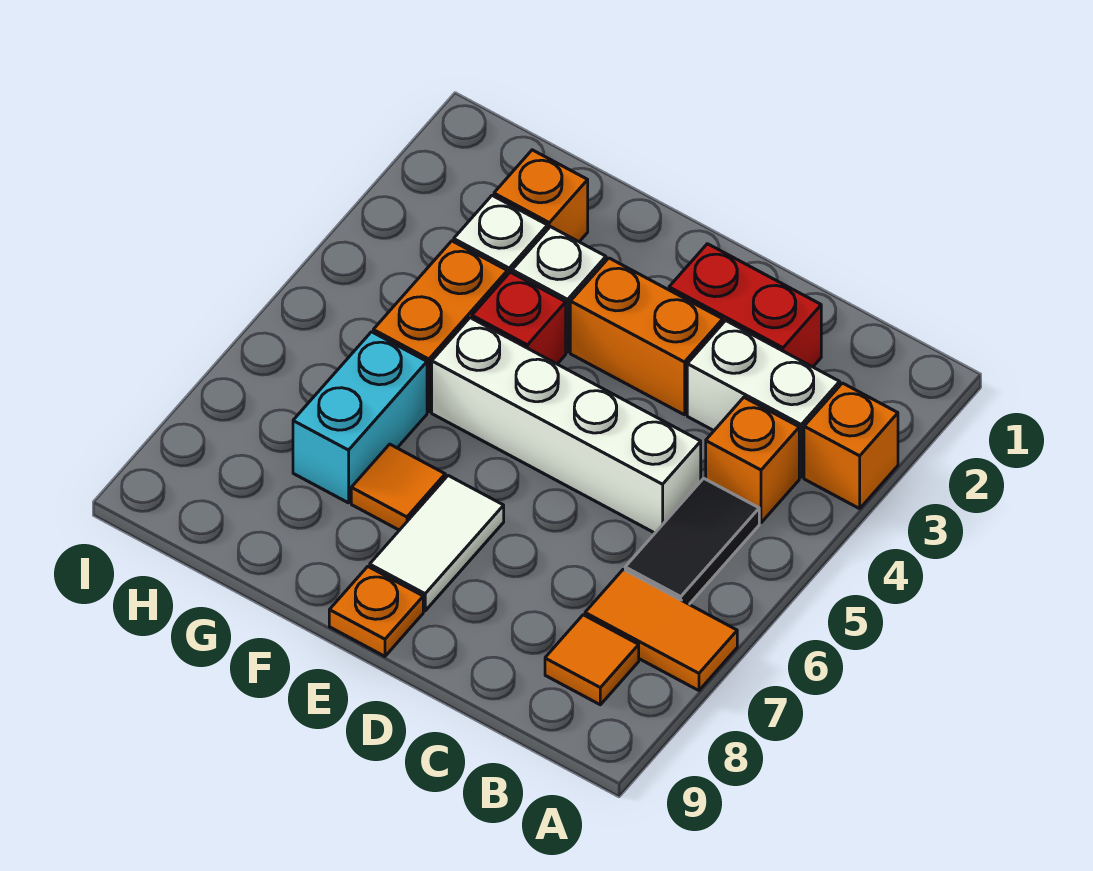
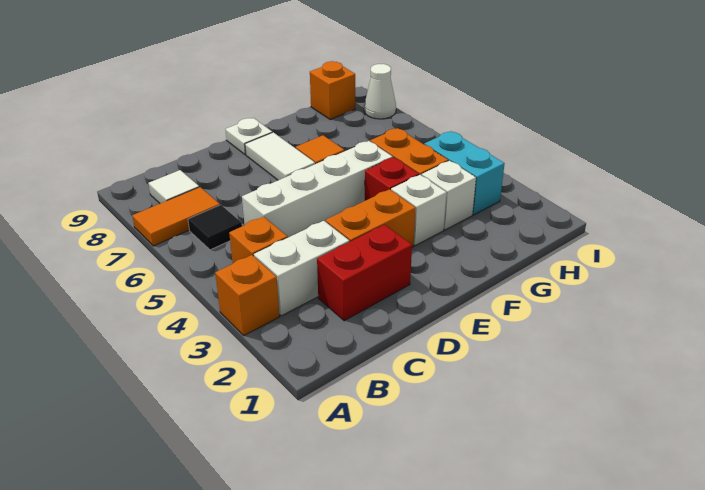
black 1x2 tile [625,478,759,604] -> black 1x1 tile [188,205,242,250]
orange 1x1 tile [545,615,639,705] -> white 1x1 tile [148,170,199,203]
orange 1x1 plate [329,567,423,656] -> white 1x1 plate [225,118,272,155]
orange 1x1 brick [494,150,588,242] -> orange 1x1 brick moved to [310,61,355,119]
cyan 1x2 brick [293,332,427,503] -> cyan 1x2 brick moved to [424,131,505,215]
none -> white 1x1 cone [364,64,396,119]

